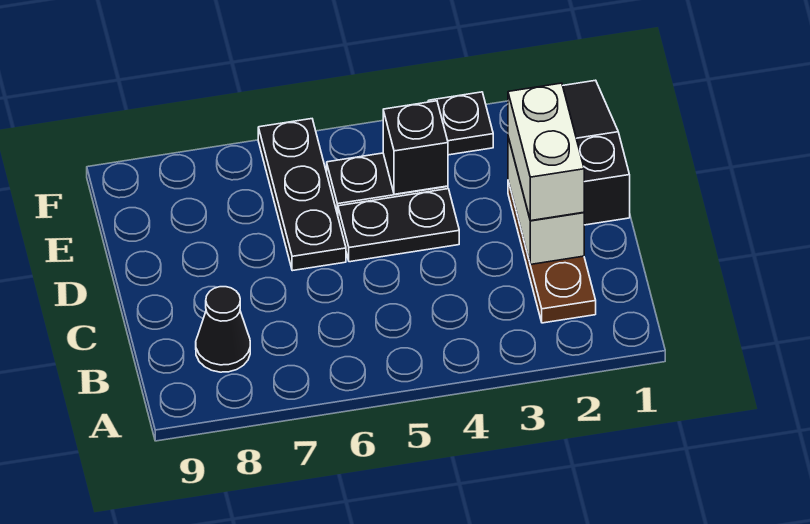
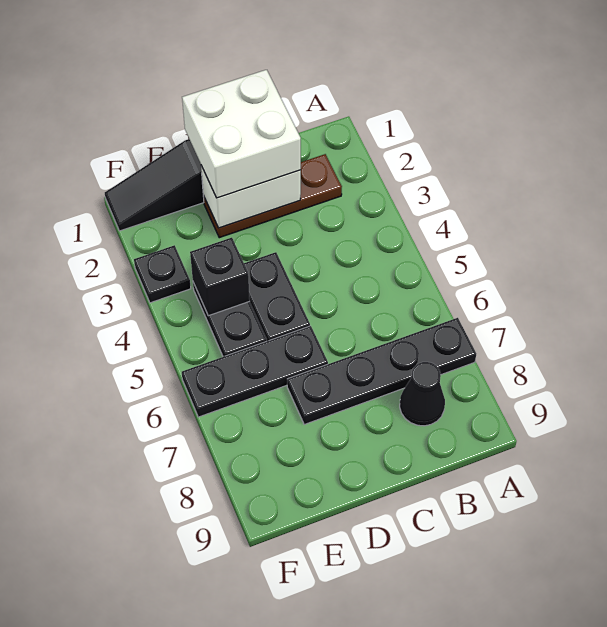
none -> black 1x4 plate [287,318,476,424]
white 1x2 brick [508,83,584,221] -> white 2x2 brick [182,70,301,198]

